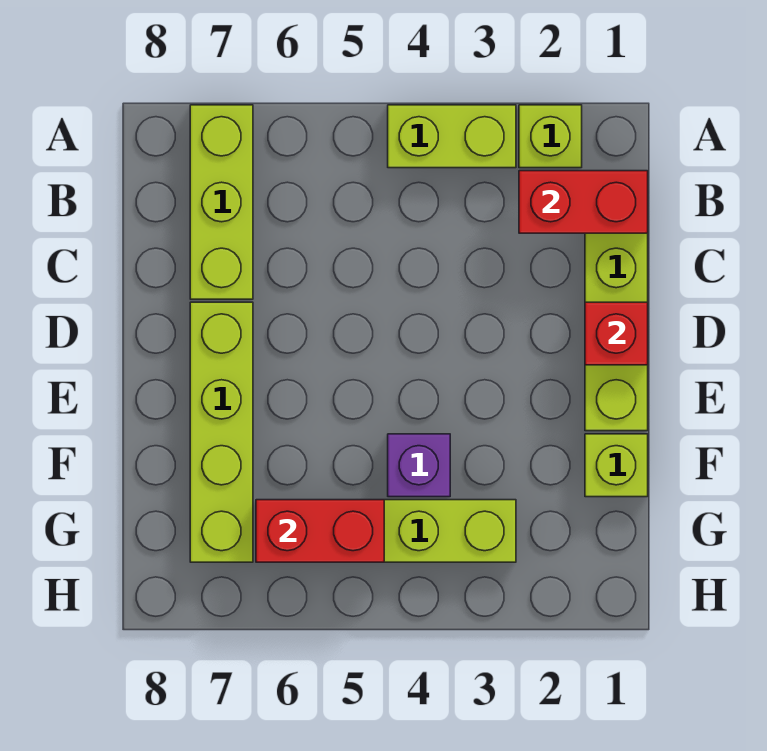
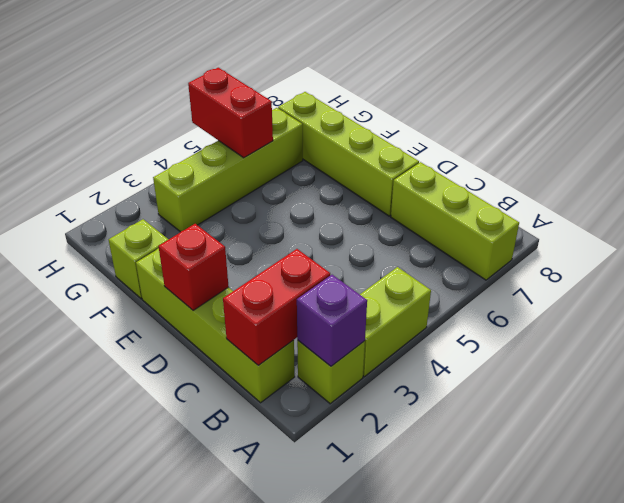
purple 1x1 brick [388,434,450,497] -> purple 1x1 brick moved to [297,275,367,366]
red 1x2 brick [256,500,384,562] -> red 1x2 brick turned to [188,68,273,158]

